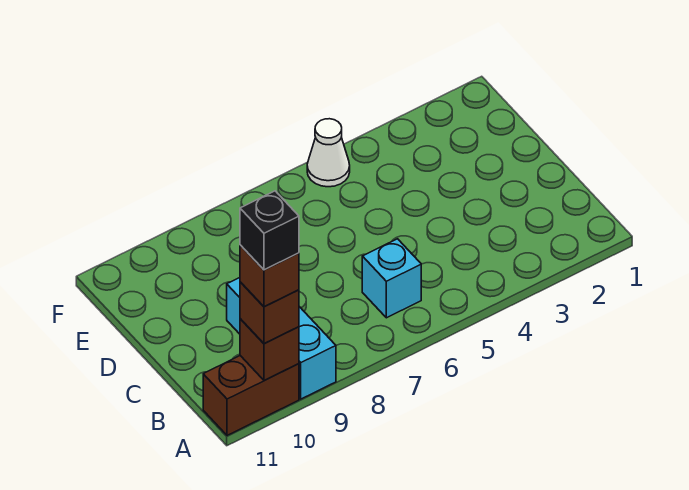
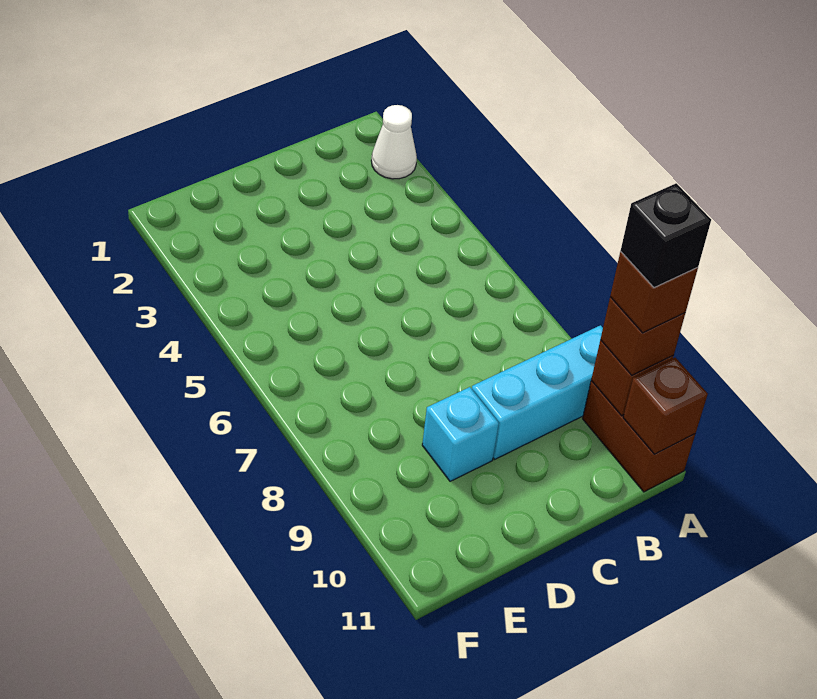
none -> brown 1x1 brick [623,357,708,454]
cyan 1x1 brick [362,239,421,318] -> cyan 1x1 brick moved to [422,387,499,481]
white 1x1 cone [307,119,350,187] -> white 1x1 cone moved to [371,105,417,179]

